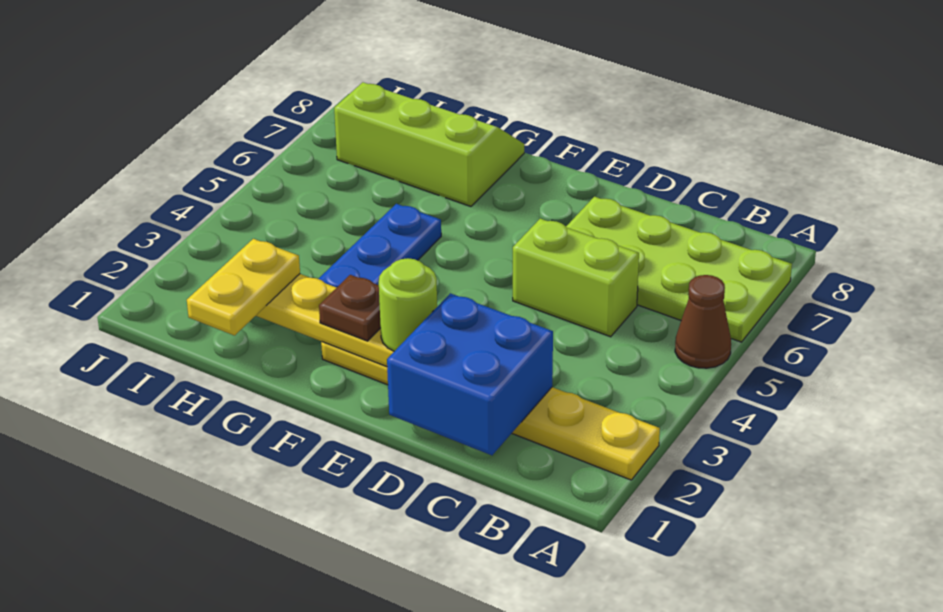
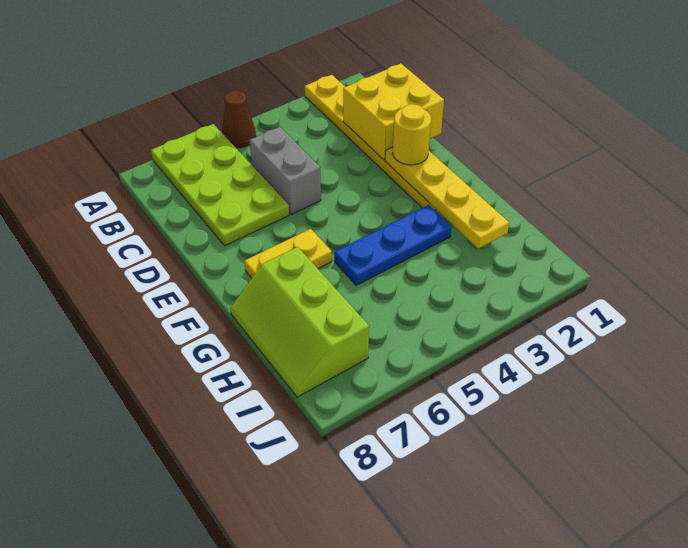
blue 2x2 brick [387,293,553,455] -> yellow 2x2 brick [343,64,444,160]
lime 1x2 brick [513,218,639,337] -> grey 1x2 brick [250,127,321,215]
lime 1x1 round brick [379,258,437,351] -> yellow 1x1 round brick [393,104,431,165]
brown 1x1 plate [319,275,381,341] -> none
yellow 1x2 plate [187,239,300,336] -> yellow 1x2 plate moved to [245,229,332,278]

